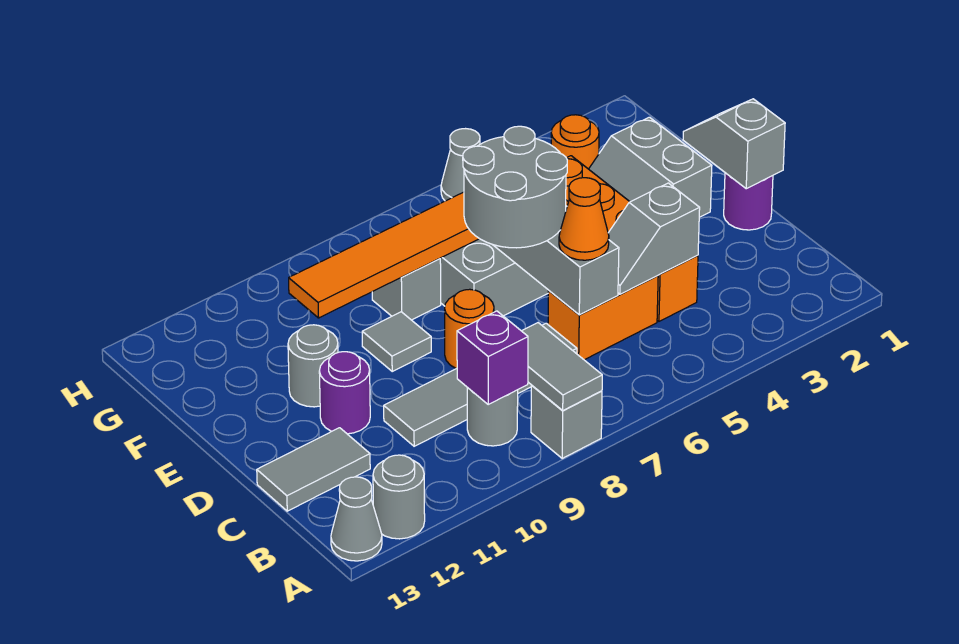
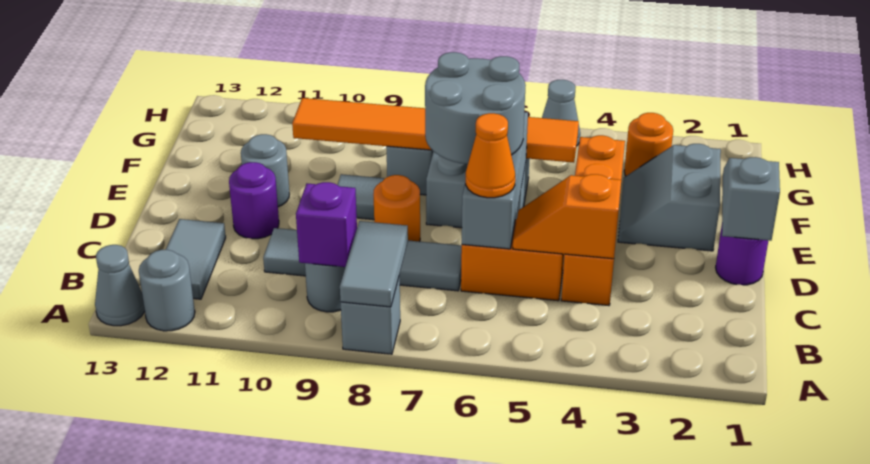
grey 1x2 slope [608,183,700,294] -> orange 1x2 slope [513,174,621,259]
grey 1x2 tile [257,428,370,511] -> grey 1x2 tile turned to [166,219,226,299]

